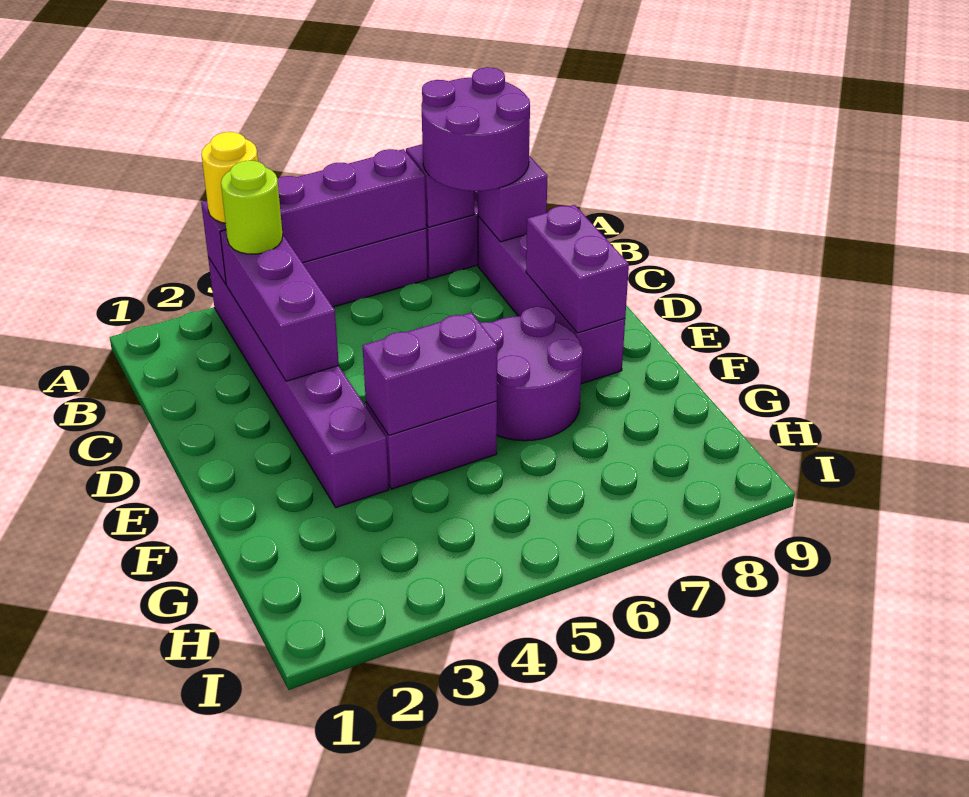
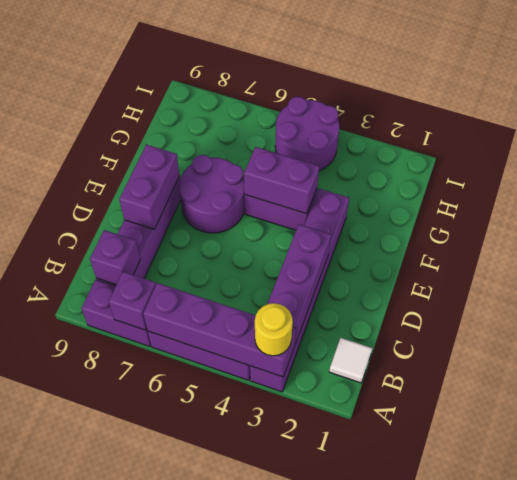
purple 2x2 round brick [421,67,530,191] -> purple 2x2 round brick moved to [275,97,339,171]
none -> white 1x1 tile [329,338,373,383]
lime 1x1 round brick [221,161,283,254] -> none

